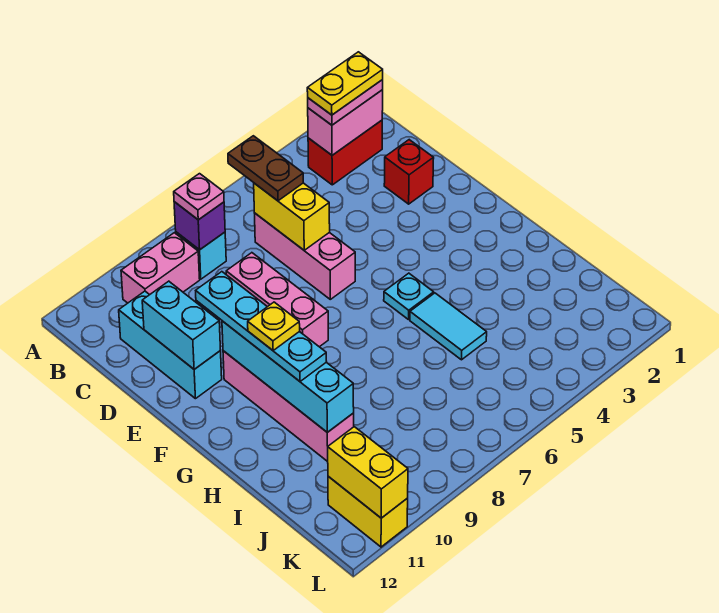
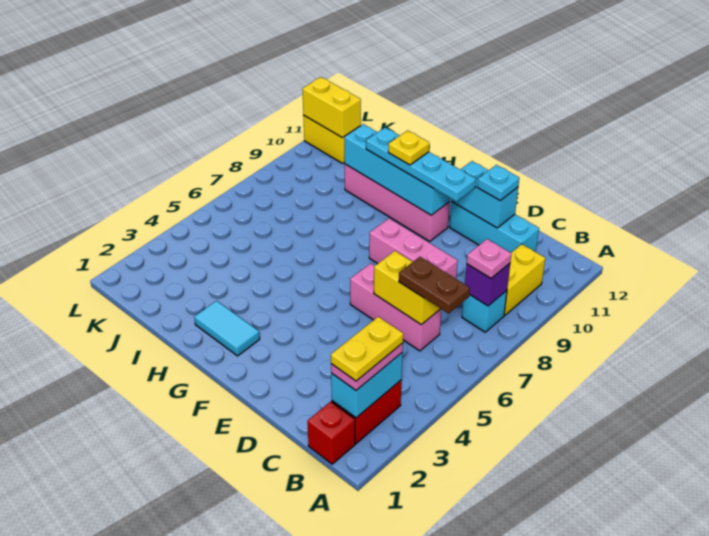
pink 1x2 brick [308,90,383,155] -> cyan 1x2 brick [331,353,403,418]
pink 1x2 brick [121,233,200,303] -> yellow 1x2 brick [504,244,545,315]
red 1x1 brick [384,140,434,204] -> red 1x1 brick moved to [307,402,355,464]
cyan 1x1 plate [384,273,434,320] -> cyan 1x1 plate moved to [477,165,519,201]
cyan 1x2 tile [410,293,487,360] -> cyan 1x2 tile moved to [194,301,260,356]

